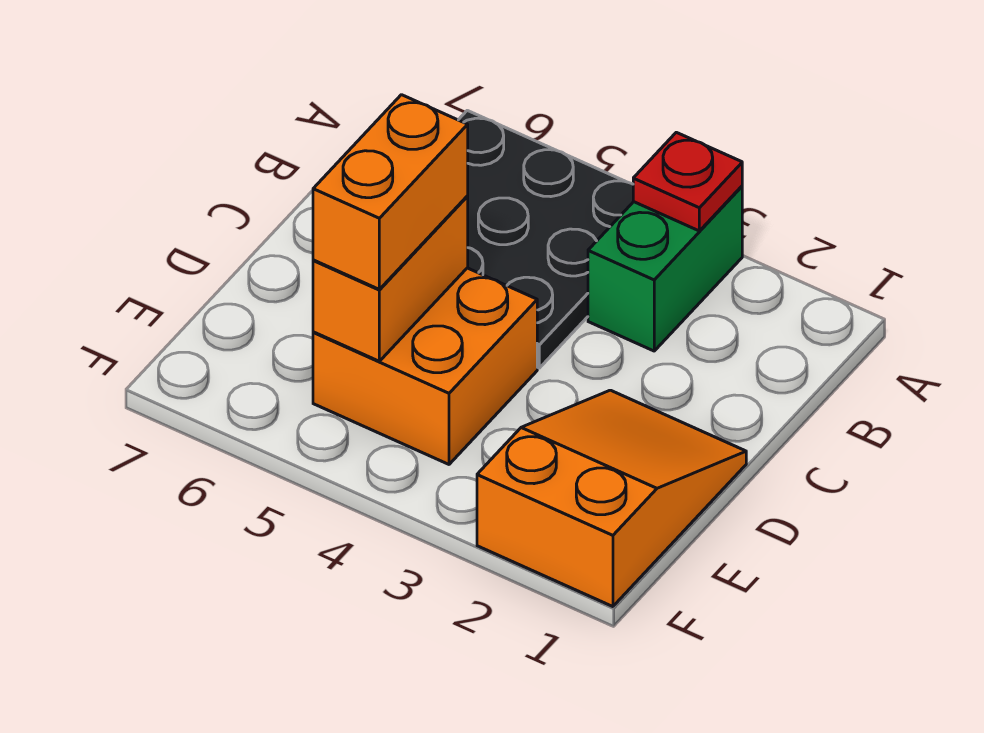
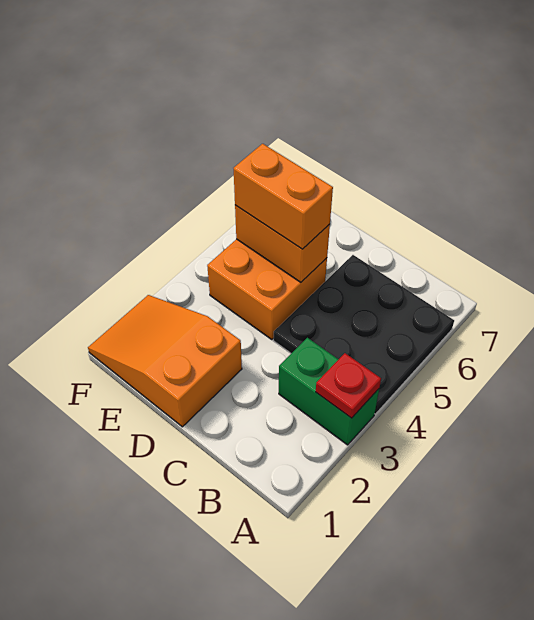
orange 2x3 slope [477,390,746,607] -> orange 2x3 slope turned to [88,295,242,427]

